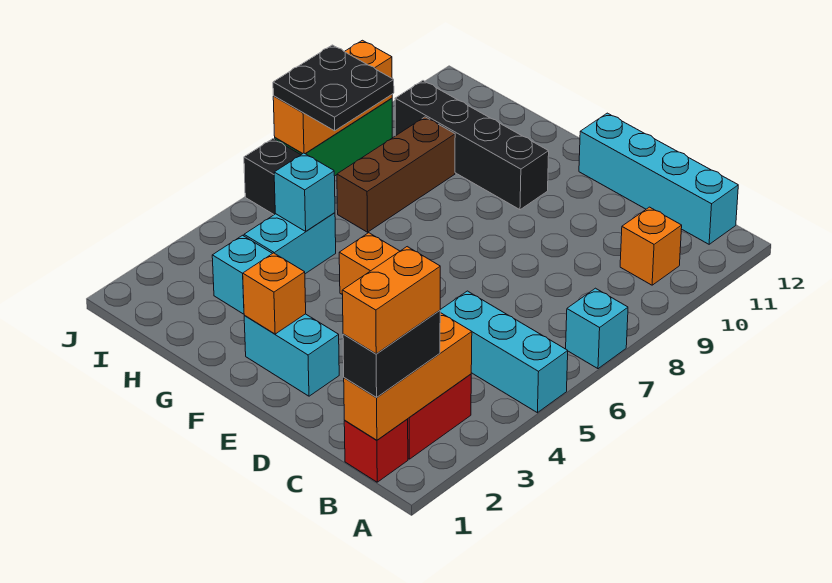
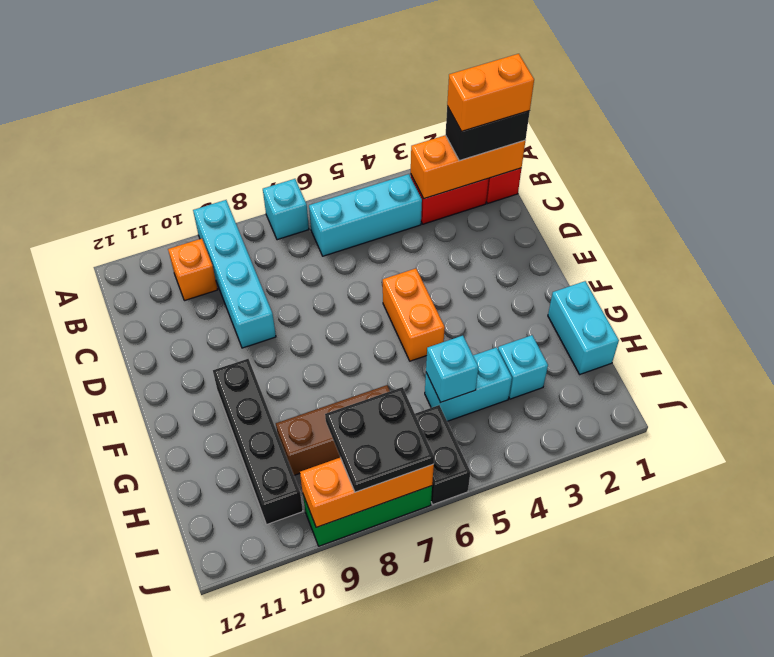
cyan 1x3 brick [440,291,568,413] -> cyan 1x3 brick turned to [309,174,422,256]
cyan 1x4 brick [579,113,738,244] -> cyan 1x4 brick moved to [193,200,276,348]
cyan 1x2 brick [244,314,339,396] -> cyan 1x2 brick moved to [548,281,619,374]
orange 1x1 brick [243,253,306,334] -> none

